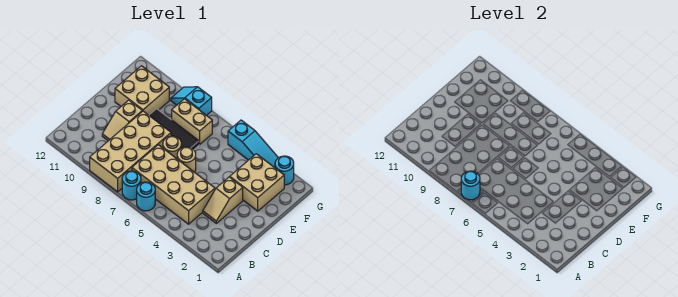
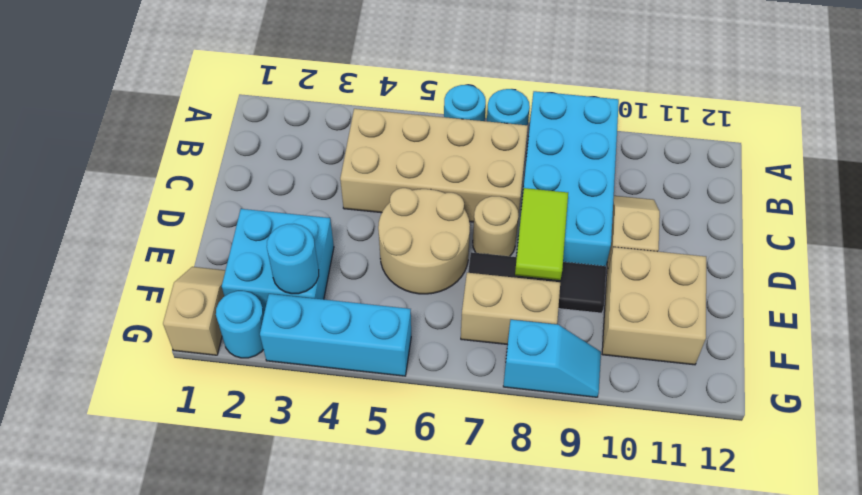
cyan 1x1 round brick [461,171,480,200] -> cyan 1x1 round brick moved to [267,224,319,294]
tan 2x4 brick [90,111,171,192] -> cyan 2x4 brick [516,91,619,266]
tan 1x2 slope [203,177,243,223] -> tan 1x2 slope moved to [163,267,225,355]
tan 1x1 round brick [177,147,196,172] -> tan 2x2 round brick [378,188,470,294]
none -> lime 1x2 tile [515,188,568,280]
tan 2x2 brick [230,154,284,211] -> cyan 2x2 brick [222,209,334,313]
cyan 1x3 slope [228,120,278,168] -> cyan 1x3 brick [260,294,411,376]

